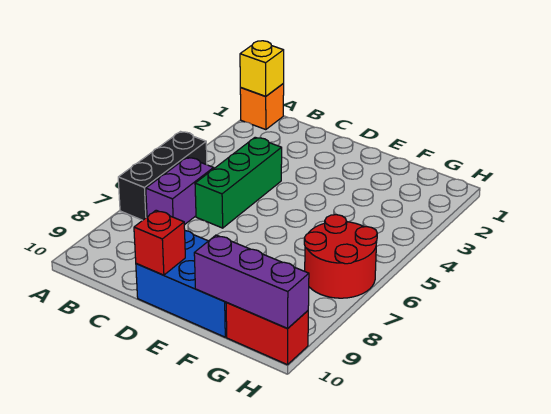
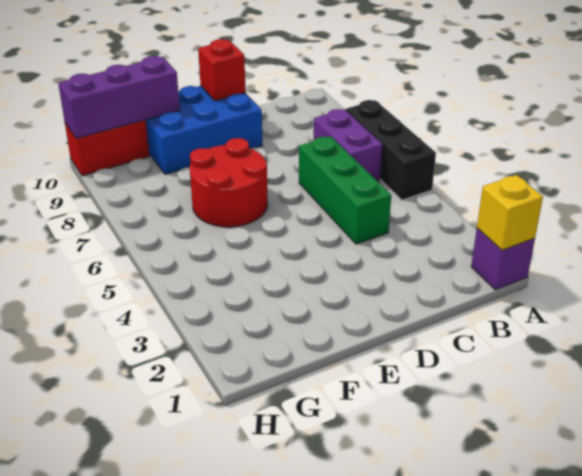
orange 1x1 brick [240,84,284,130] -> purple 1x1 brick [471,228,535,290]
red 2x2 round brick [304,215,377,298] -> red 2x2 round brick moved to [190,138,268,227]

